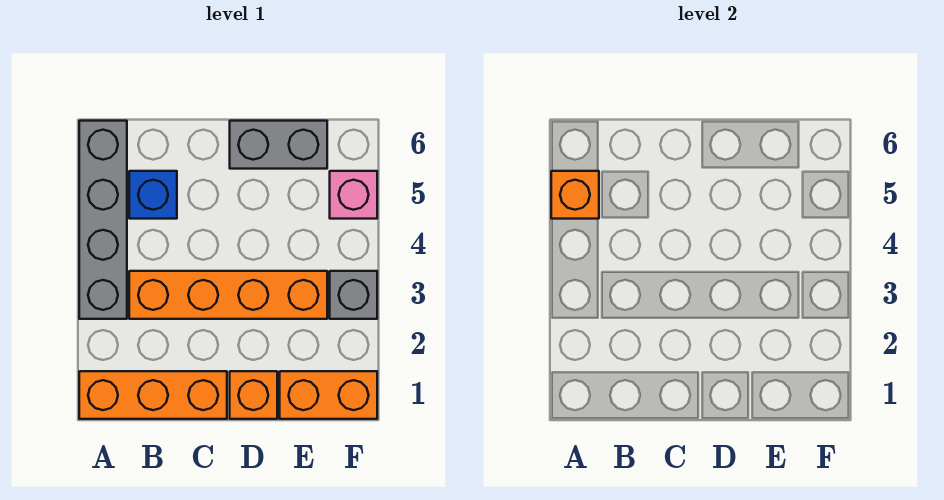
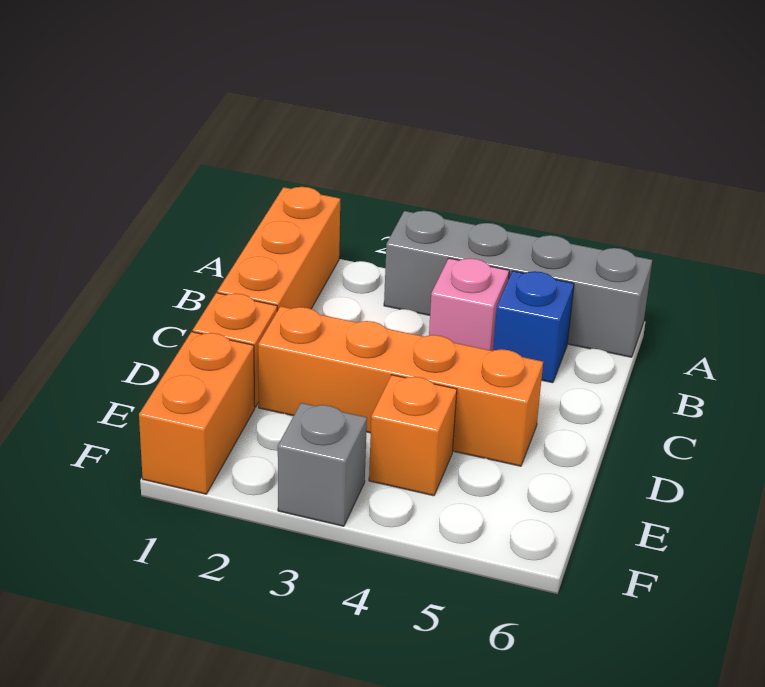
orange 1x1 brick [551,171,599,219] -> orange 1x1 brick moved to [369,375,457,496]
orange 1x4 brick [129,271,327,319] -> orange 1x4 brick turned to [258,306,543,466]
grey 1x2 brick [230,121,327,169] -> none
pink 1x1 brick [330,171,377,219] -> pink 1x1 brick moved to [429,258,509,351]

